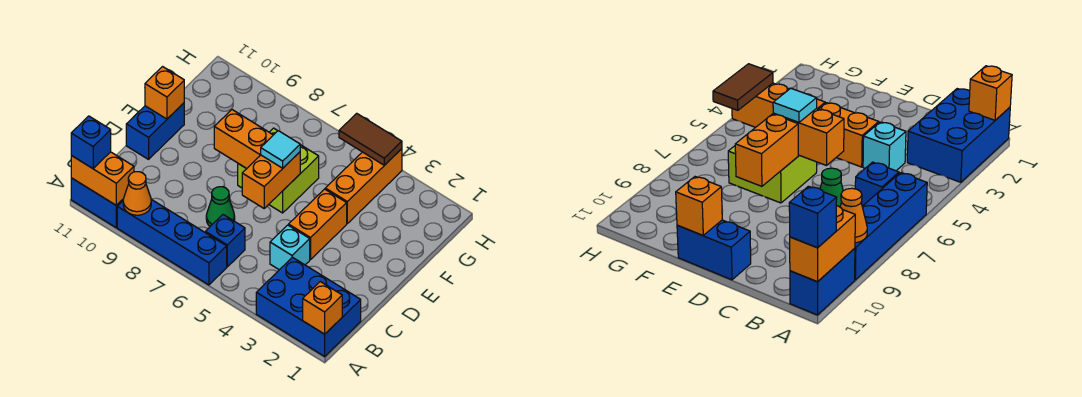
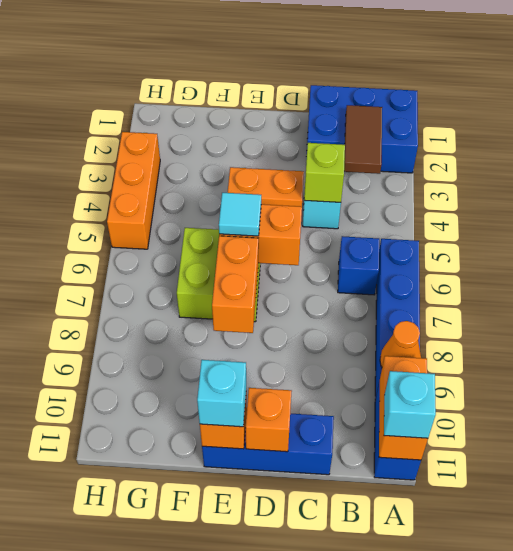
blue 2x3 brick [256,257,361,356] -> blue 2x3 brick turned to [306,85,418,173]
orange 1x1 brick [303,282,342,334] -> orange 1x1 brick moved to [246,388,292,452]
blue 1x1 brick [71,116,111,168] -> cyan 1x1 brick [384,371,436,438]
none -> lime 1x1 brick [304,143,345,202]
green 1x1 cone [206,187,235,226] -> none
blue 1x2 brick [126,103,184,159] -> blue 1x3 brick [202,414,334,475]
none -> cyan 1x1 brick [197,360,246,427]
orange 1x3 brick [325,149,402,223] -> orange 1x3 brick turned to [107,132,160,249]
brown 1x2 tile [339,113,402,165] -> brown 1x2 tile moved to [344,105,382,174]

